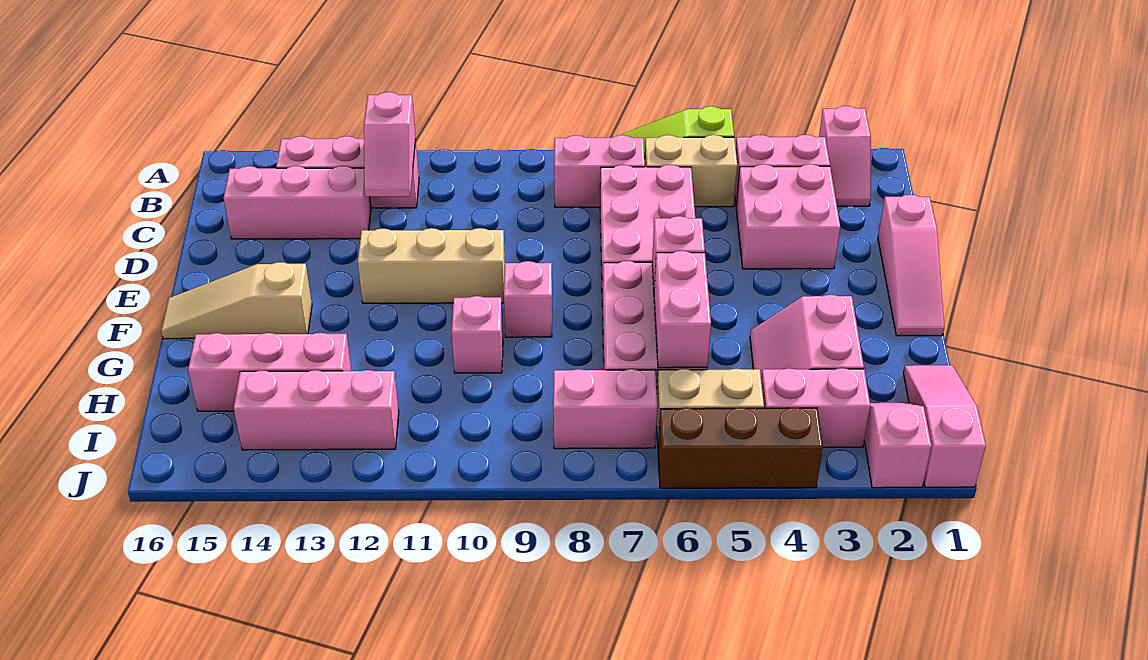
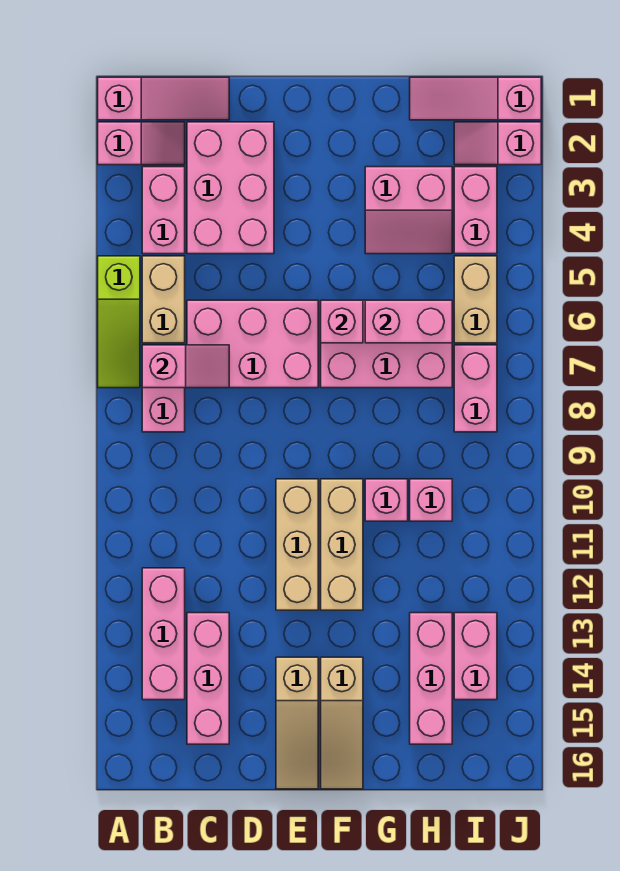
pink 1x2 slope [364,92,416,197] -> pink 1x2 slope moved to [142,345,229,388]
pink 2x2 brick [736,164,840,269] -> pink 2x3 brick [187,122,274,254]
pink 1x3 slope [878,195,944,336] -> pink 1x3 slope moved to [98,77,229,120]
none -> tan 1x3 slope [276,657,318,789]
pink 1x1 brick [504,261,552,337] -> pink 1x1 brick moved to [410,479,452,521]
none -> tan 1x3 brick [321,479,363,610]
pink 1x3 brick [234,370,399,450] -> pink 1x2 brick [454,613,497,700]
brown 1x3 brick [658,408,823,488] -> none

